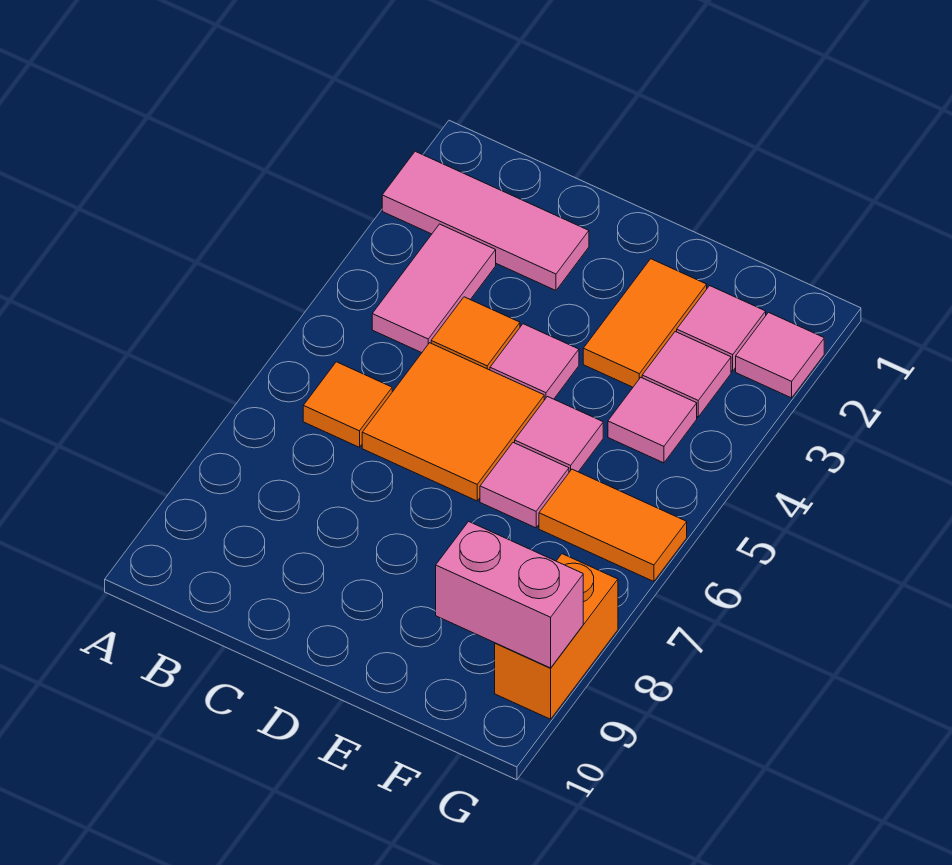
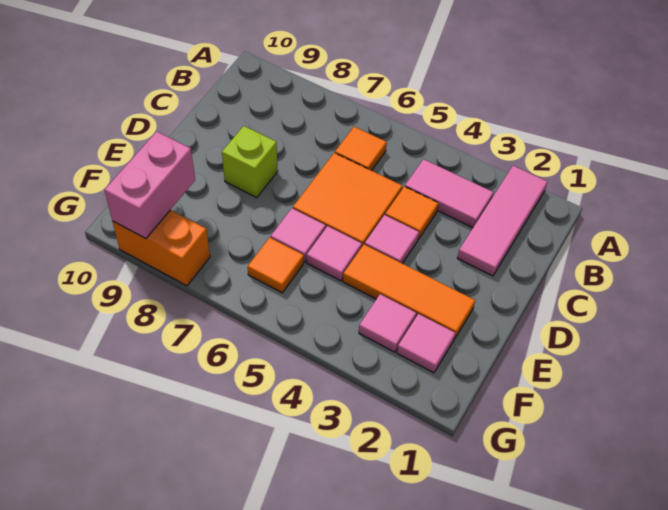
none -> lime 1x1 brick [222,126,278,198]
orange 1x2 tile [583,259,707,387] -> orange 1x3 tile [343,244,475,339]
pink 1x1 tile [608,378,697,463] -> none
orange 1x2 tile [539,469,687,582] -> orange 1x1 tile [248,237,304,293]
pink 1x1 tile [736,312,824,398] -> none

